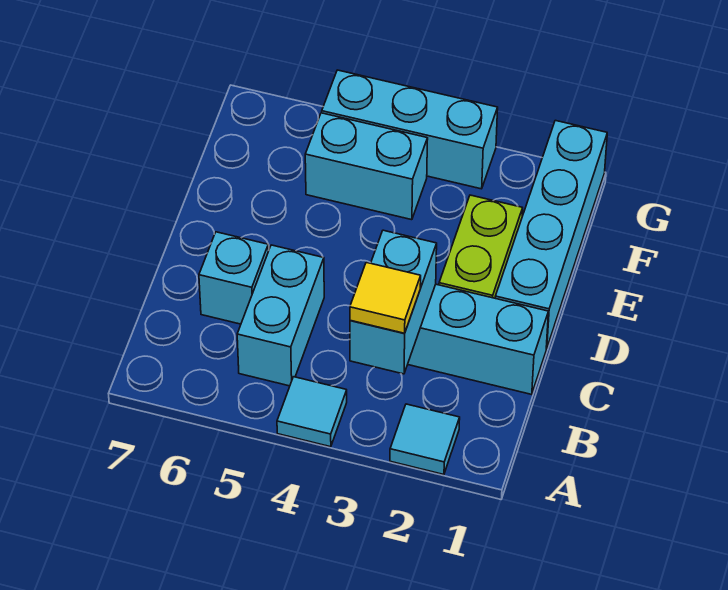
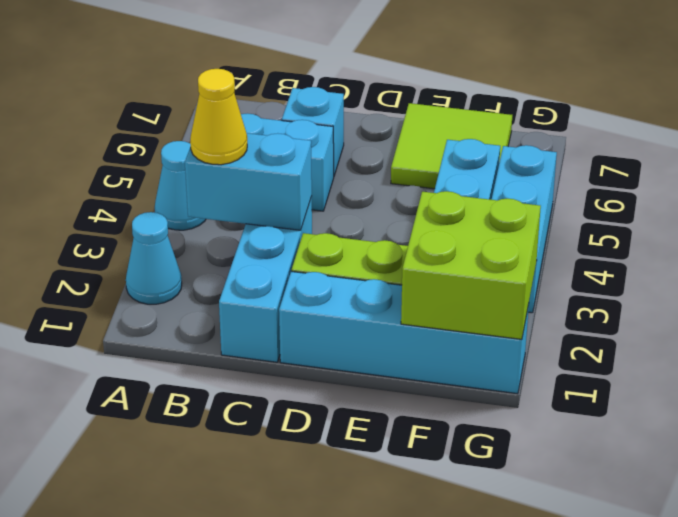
cyan 1x1 tile [390,404,460,474] -> cyan 1x1 cone [126,212,182,304]
cyan 1x1 tile [277,377,347,447] -> cyan 1x1 cone [155,141,206,230]
yellow 1x1 tile [350,262,421,333] -> yellow 1x1 cone [190,69,247,165]
none -> lime 2x2 tile [391,103,512,189]
none -> lime 2x2 brick [401,191,541,339]

